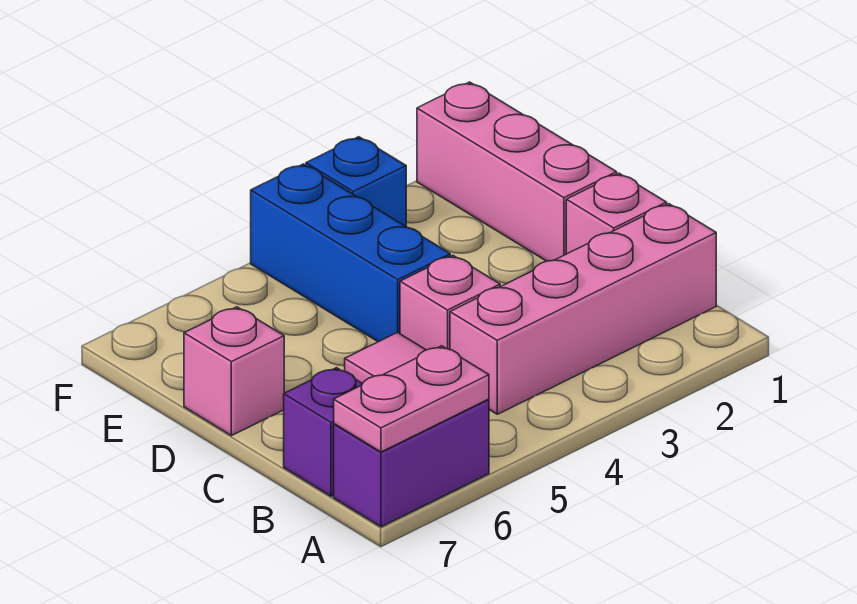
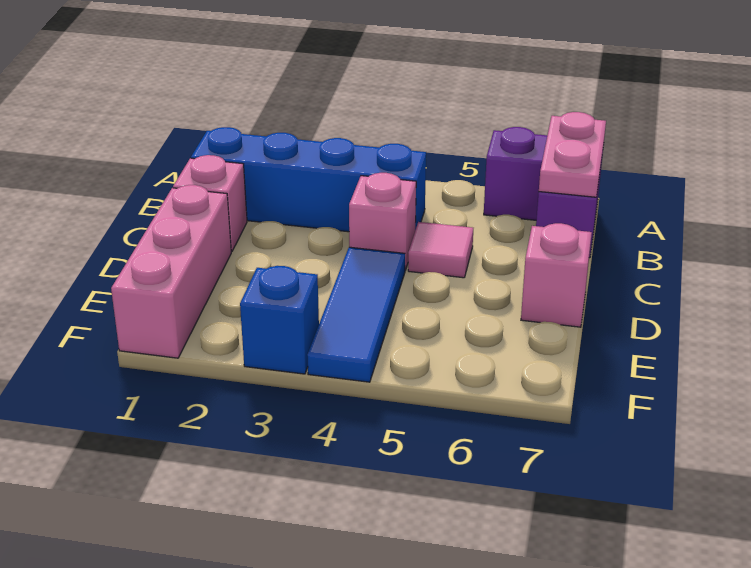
pink 1x2 plate [334,346,489,452] -> pink 1x2 plate turned to [539,112,606,197]
pink 1x4 brick [450,204,716,414] -> blue 1x4 brick [191,127,426,232]
blue 1x3 brick [251,164,450,342] -> blue 1x3 tile [307,247,405,382]

